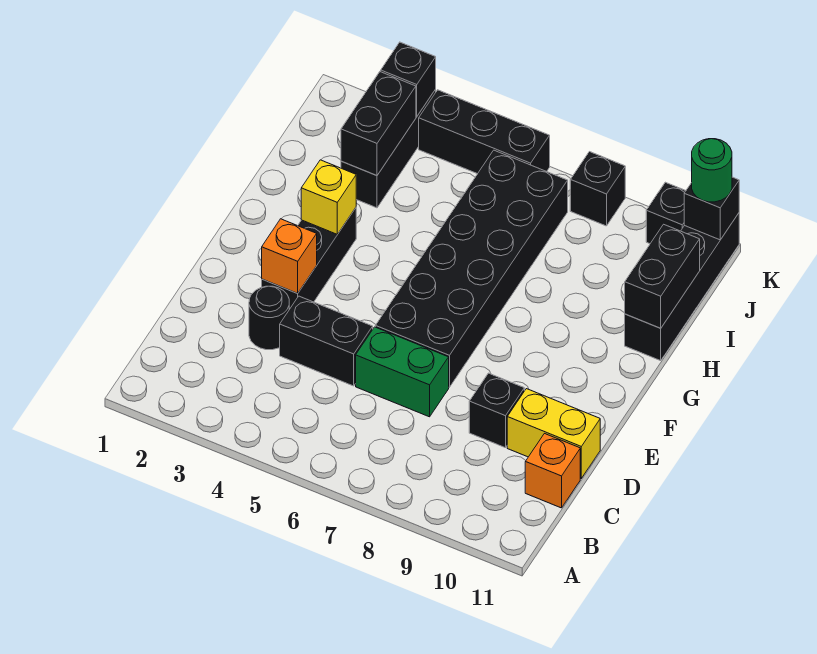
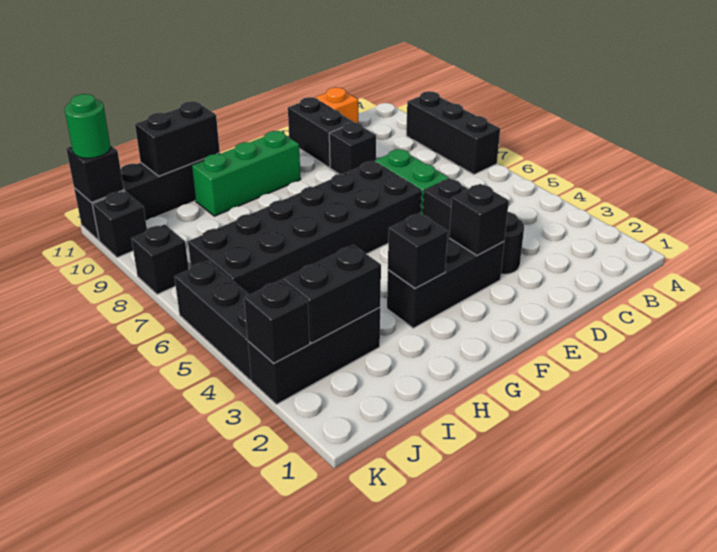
none -> black 1x3 brick [406,91,500,174]
yellow 1x2 brick [507,389,600,478] -> black 1x2 brick [288,97,353,168]
orange 1x1 brick [262,219,317,293] -> black 1x1 brick [449,184,509,256]
none -> green 1x3 brick [192,131,301,216]
yellow 1x1 brick [301,160,356,234] -> black 1x1 brick [388,213,448,288]

